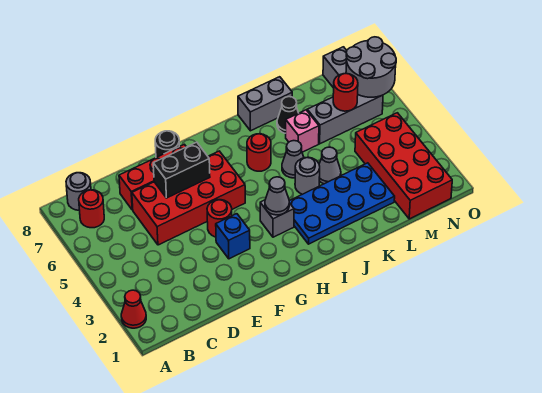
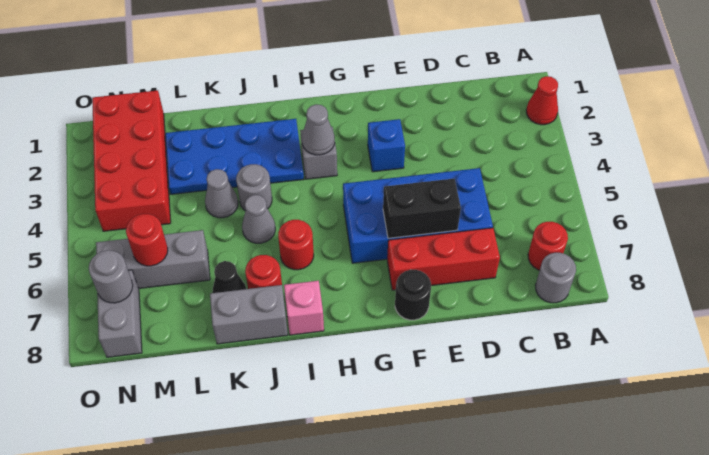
red 2x4 brick [132,151,245,245] -> blue 2x4 brick [343,168,493,263]
red 1x1 round brick [207,200,232,237] -> red 1x1 round brick moved to [245,255,282,289]
pink 1x1 brick [286,110,319,152] -> pink 1x1 brick moved to [284,281,324,335]
grey 2x2 round brick [346,37,396,97] -> grey 1x1 round brick [89,250,133,303]

